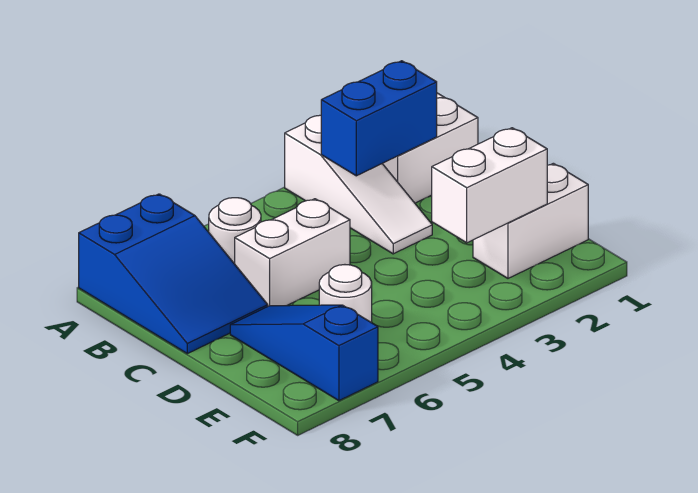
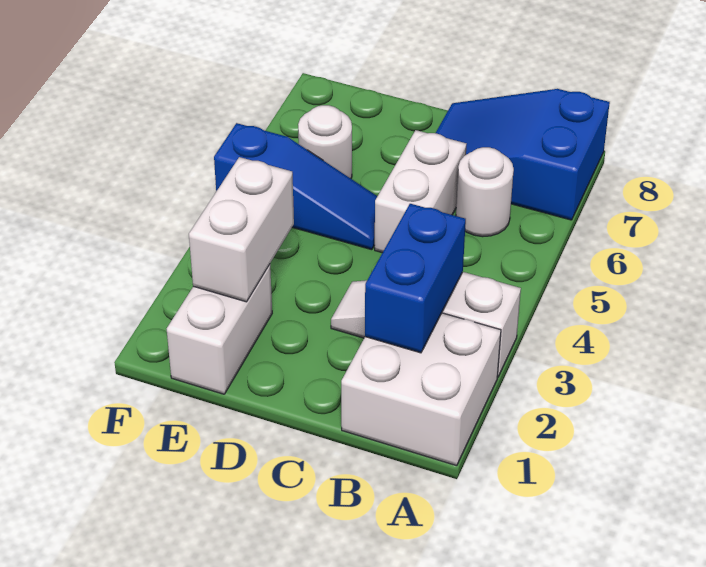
blue 1x3 slope [230,305,378,401] -> blue 1x3 slope moved to [214,123,377,250]

